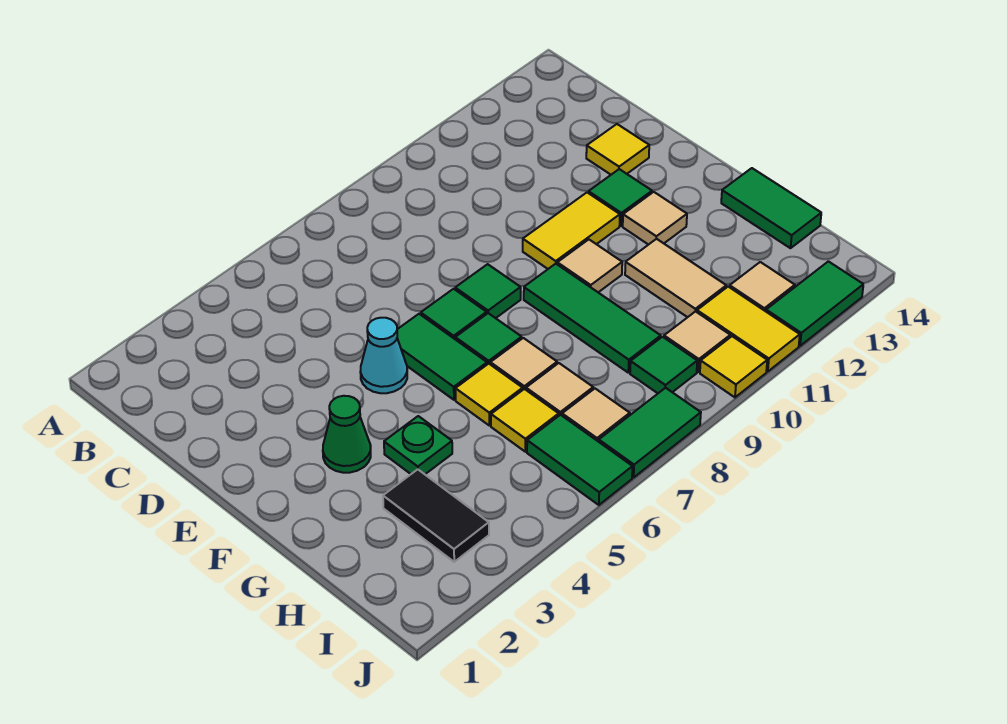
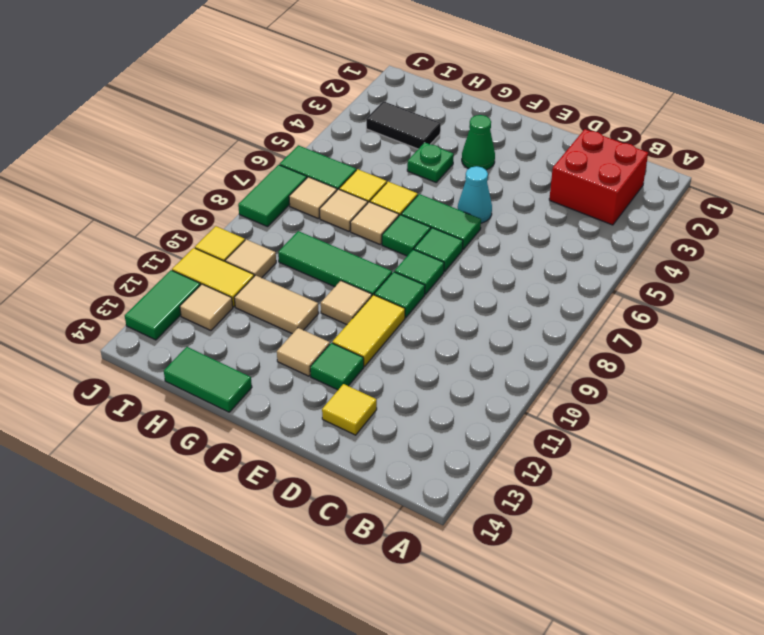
none -> red 2x2 brick [549,129,648,225]
green 1x1 tile [630,337,697,393] -> green 1x1 tile moved to [374,272,425,318]

